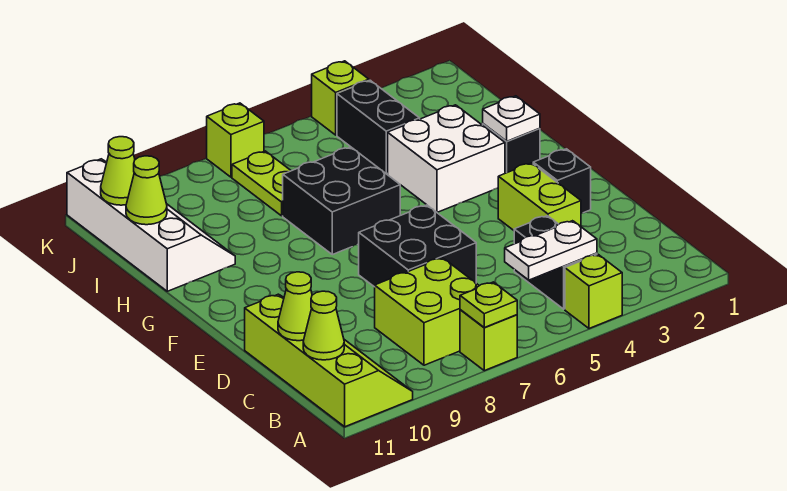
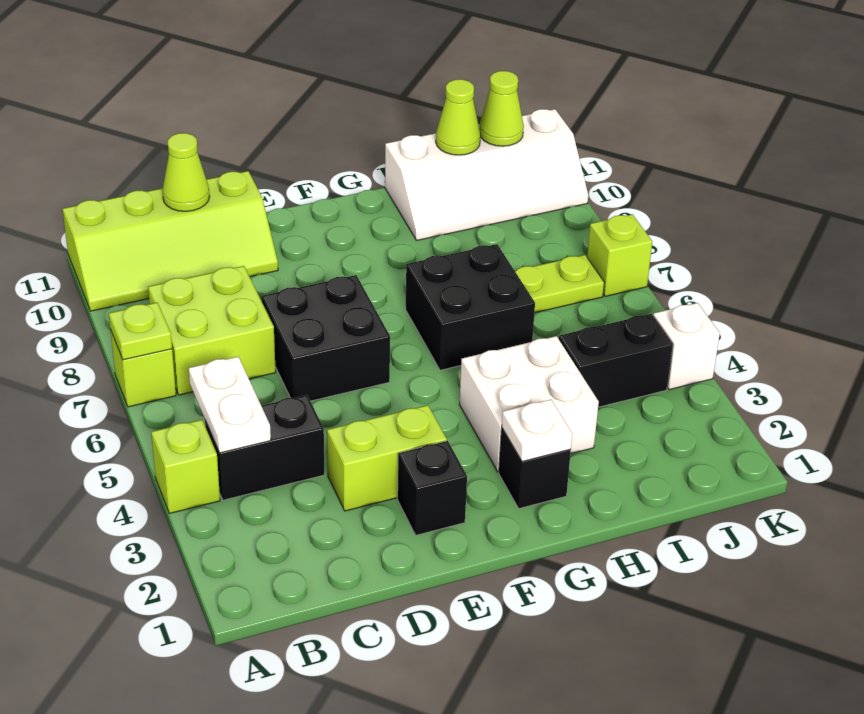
lime 1x1 cone [303,291,344,360] -> none
lime 1x1 brick [312,61,369,135] -> white 1x1 brick [653,303,720,390]

